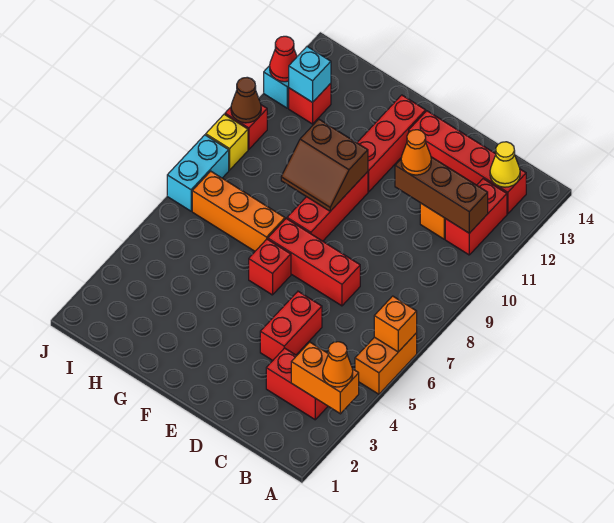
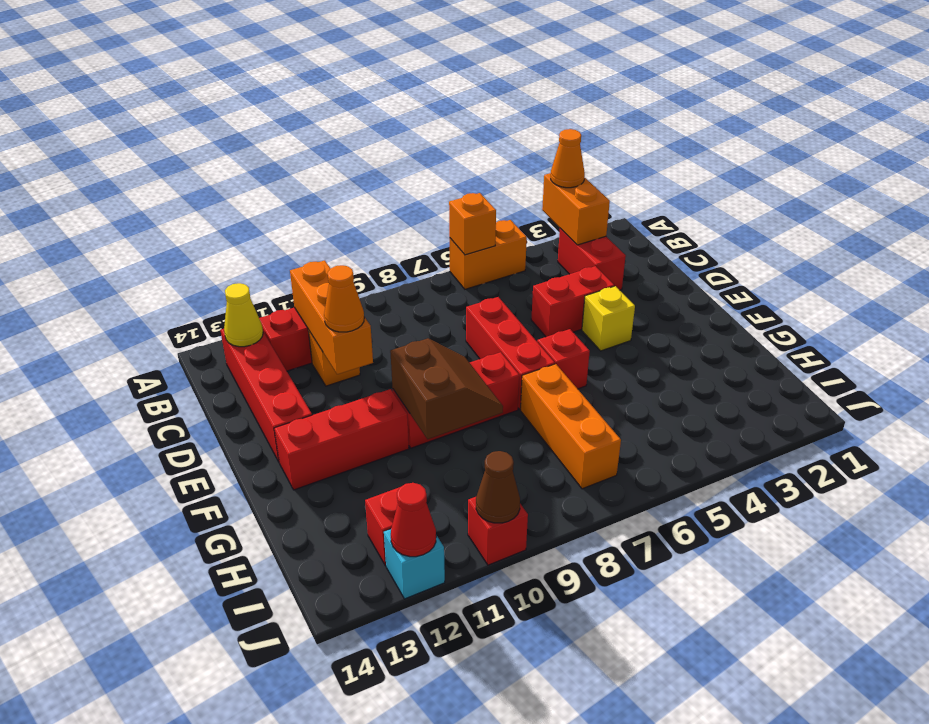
brown 1x3 brick [395,157,488,233] -> orange 1x3 brick [290,260,373,374]
cyan 1x1 brick [289,47,331,102] -> none
cyan 1x2 brick [167,135,229,211] -> none
yellow 1x1 brick [206,114,248,170] -> yellow 1x1 brick moved to [582,286,635,351]

